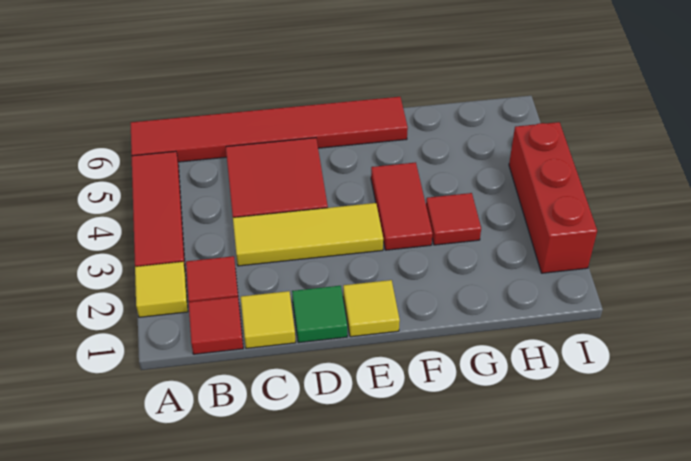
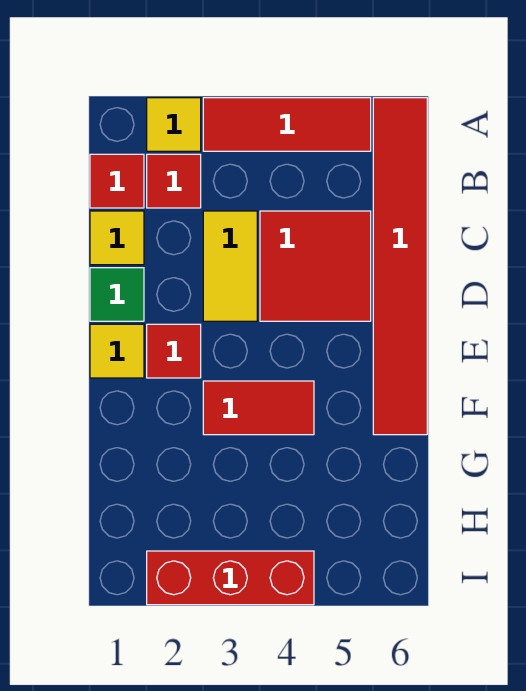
yellow 1x3 tile [233,203,383,266] -> yellow 1x2 tile [203,211,257,321]
red 1x1 tile [426,193,481,245] -> red 1x1 tile moved to [147,324,201,378]

